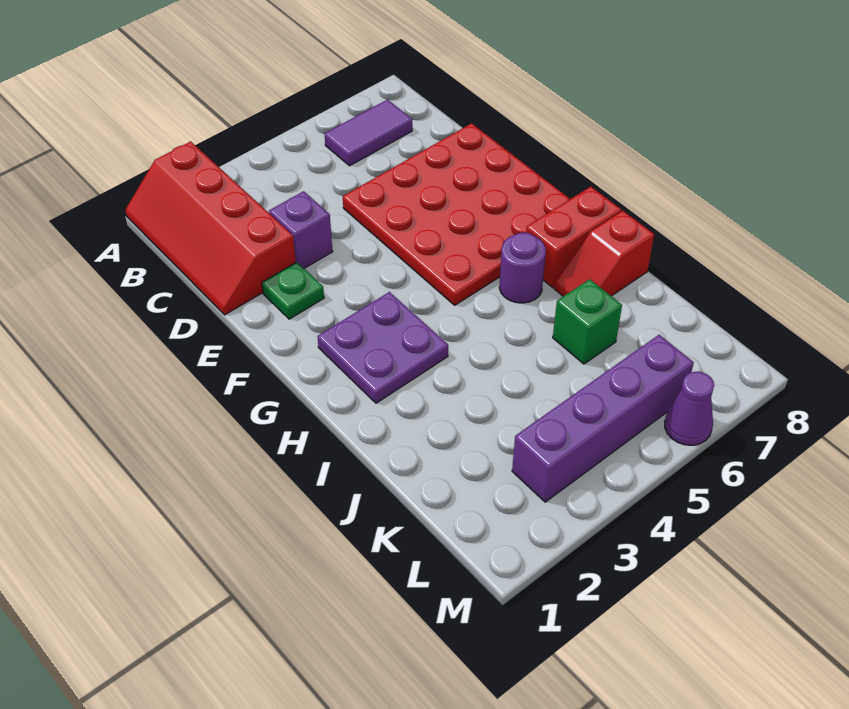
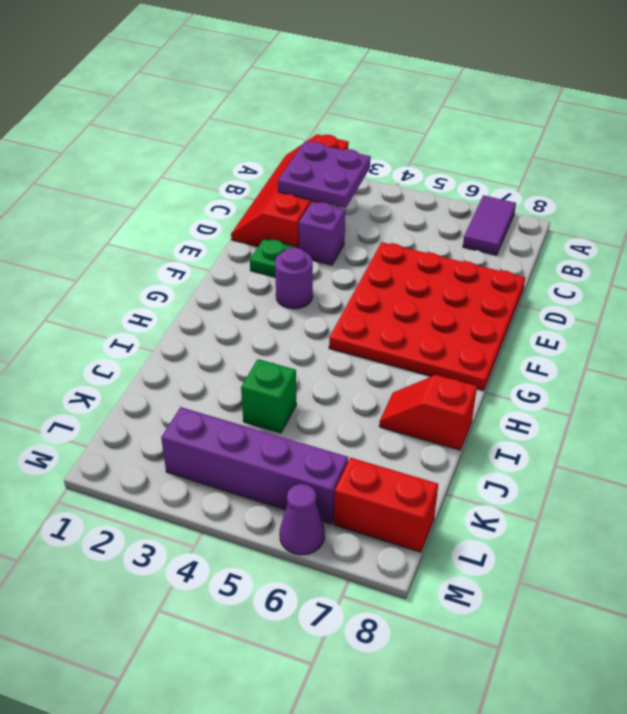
purple 1x2 tile [325,100,412,166] -> purple 1x2 tile turned to [463,195,516,255]
purple 2x2 plate [317,292,448,403] -> purple 2x2 plate moved to [278,142,371,208]
purple 1x1 round brick [499,233,546,303] -> purple 1x1 round brick moved to [275,248,313,309]
red 1x2 brick [526,187,621,288] -> red 1x2 brick moved to [334,458,438,552]
green 1x1 brick [553,279,622,364] -> green 1x1 brick moved to [241,359,297,433]

